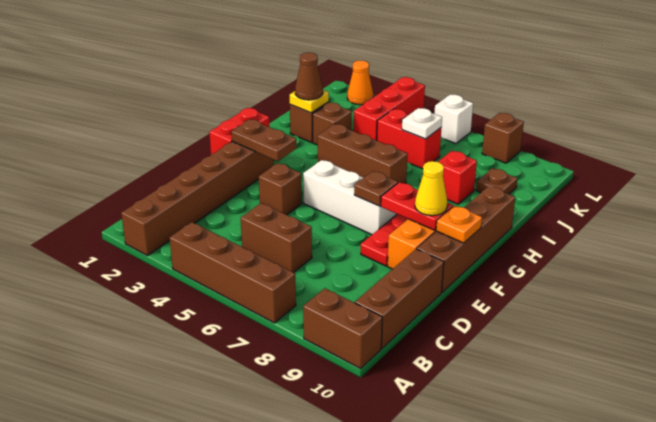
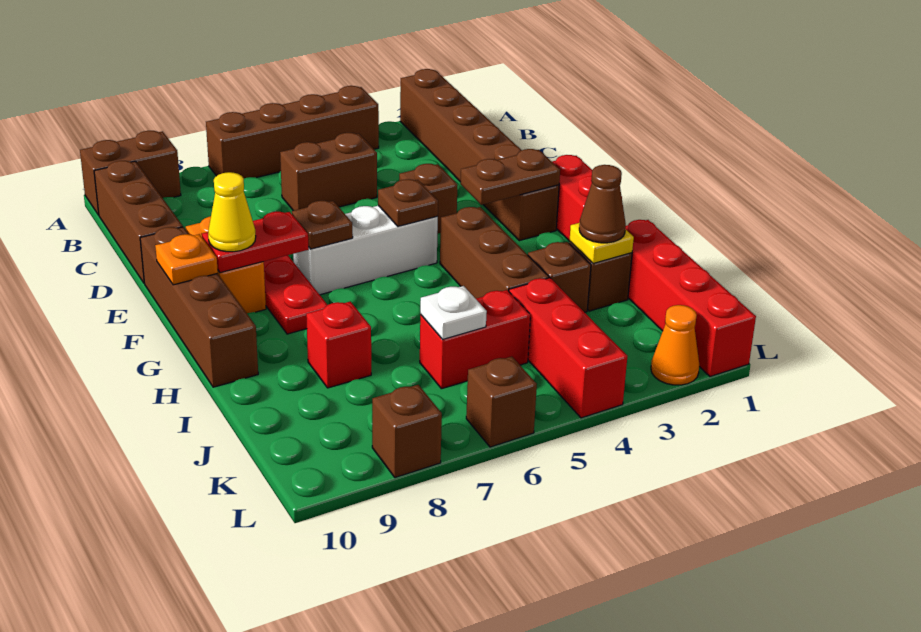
brown 1x3 brick [318,124,408,183] -> brown 1x3 brick turned to [440,207,549,299]
none -> red 1x4 brick [625,220,756,377]
brown 1x1 plate [476,168,517,194] -> brown 1x1 plate moved to [378,179,438,226]
white 1x1 brick [434,95,473,144] -> brown 1x1 brick [466,357,537,447]

